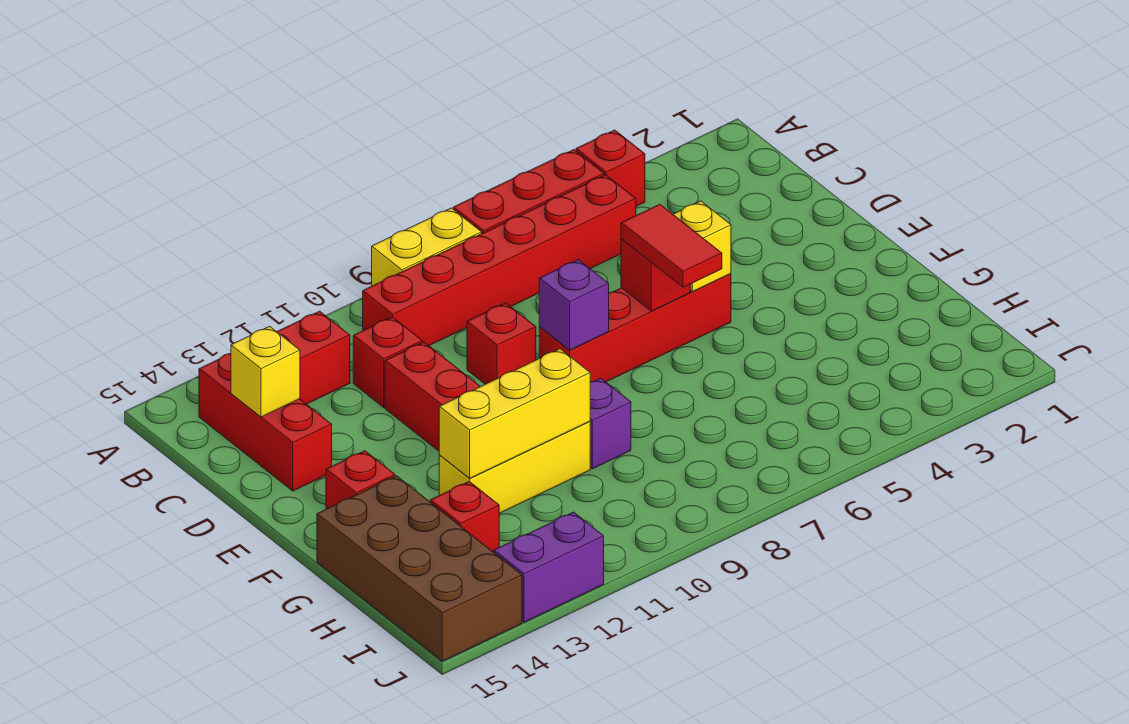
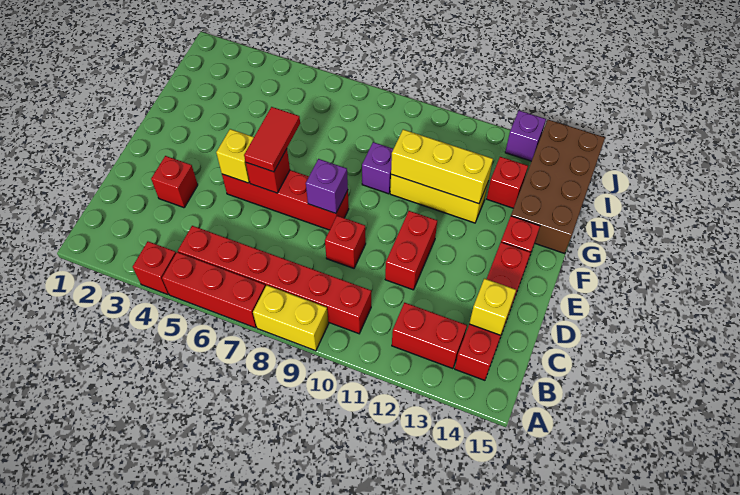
red 1x3 brick [199,353,332,491] -> red 1x4 brick [455,242,531,380]
red 1x1 brick [353,317,423,407] -> red 1x1 brick moved to [151,156,198,208]
purple 1x2 brick [494,512,604,622] -> purple 1x1 brick [505,111,546,161]

